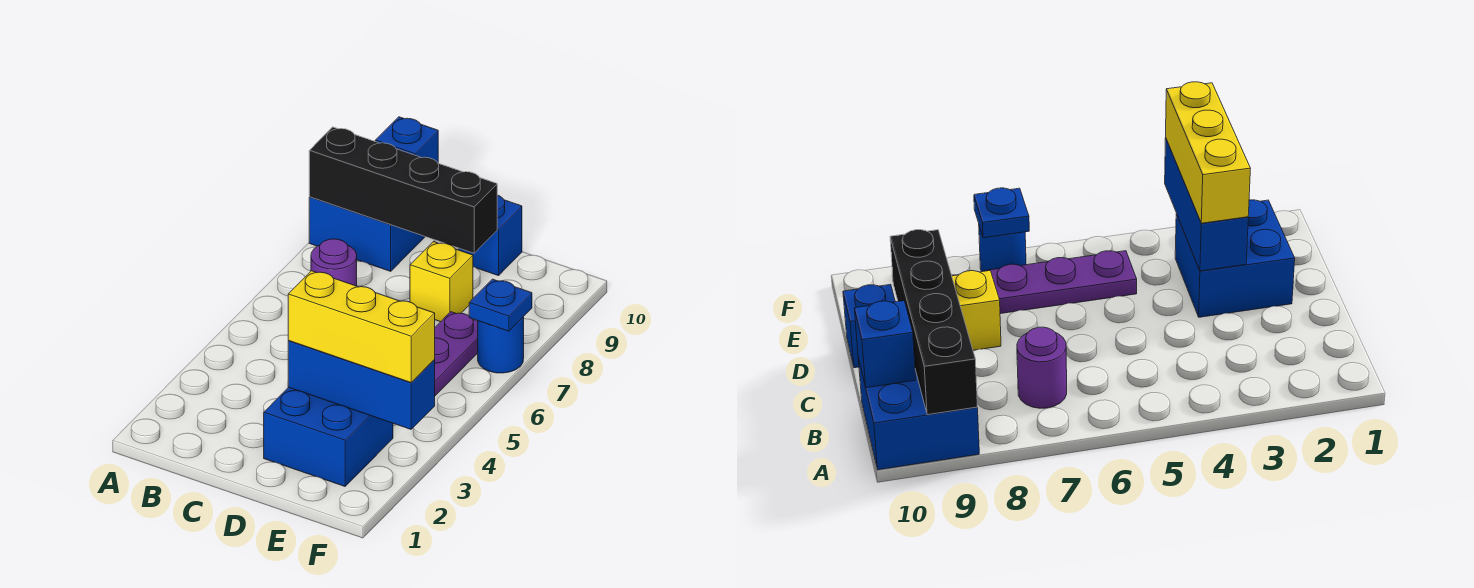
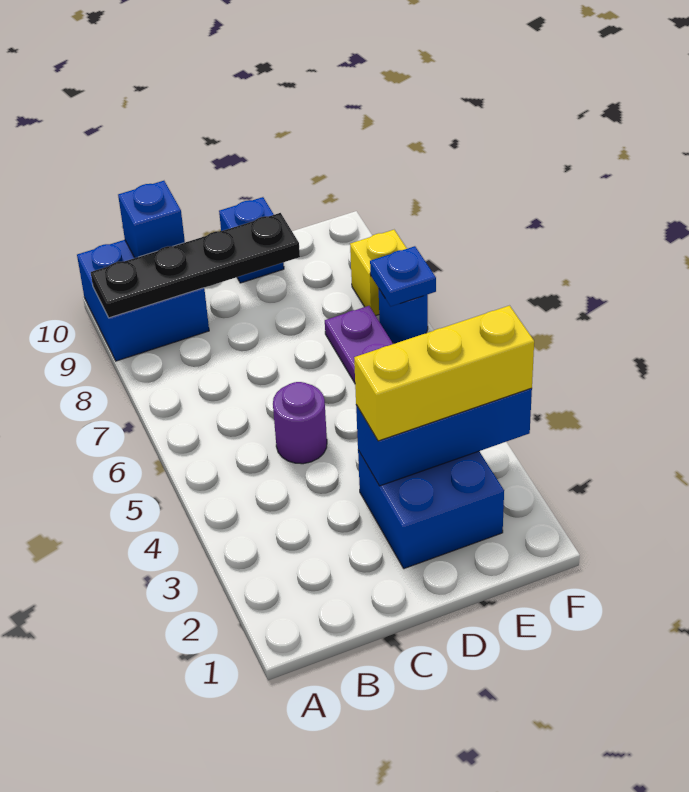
black 1x4 brick [309,127,497,253] -> black 1x4 plate [91,213,300,318]
purple 1x1 round brick [311,239,357,286] -> purple 1x1 round brick moved to [273,382,327,464]
yellow 1x1 brick [410,242,473,322] -> yellow 1x1 brick moved to [350,230,407,316]

